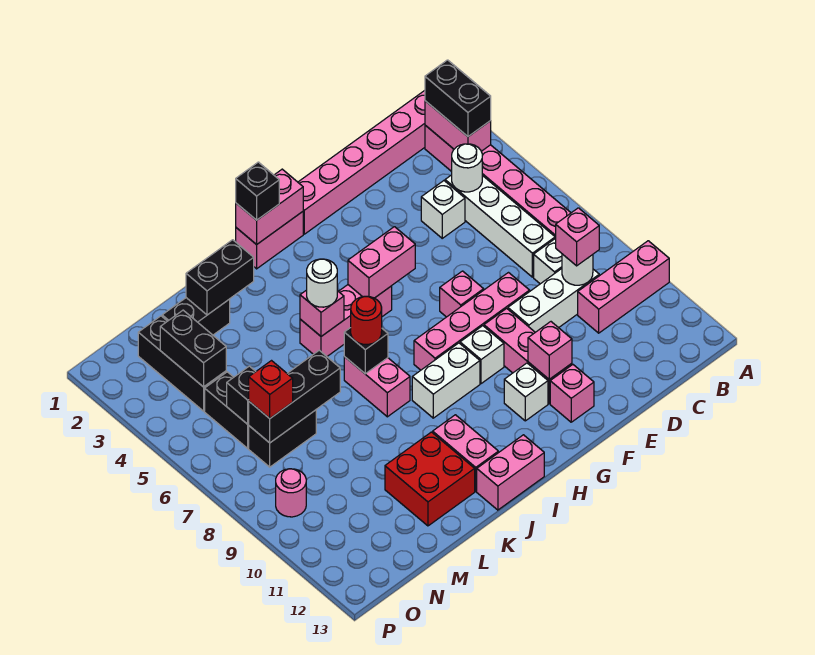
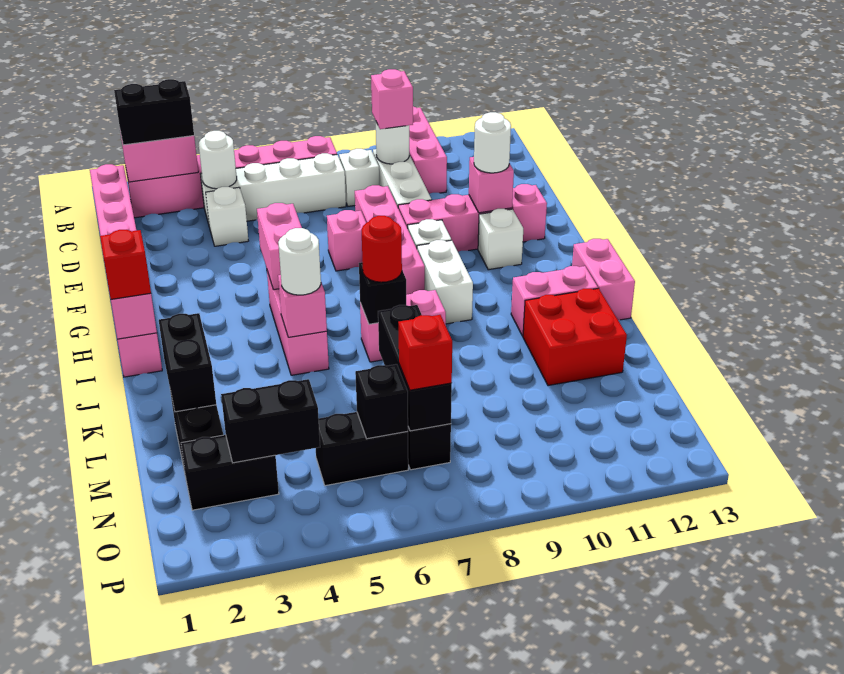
none -> white 1x1 round brick [474,112,511,173]
black 1x1 brick [236,162,279,220] -> red 1x1 brick [100,230,151,299]
black 1x3 brick [138,316,226,411] -> black 1x2 brick [181,435,279,510]
pink 1x1 round brick [276,469,306,517] -> none

